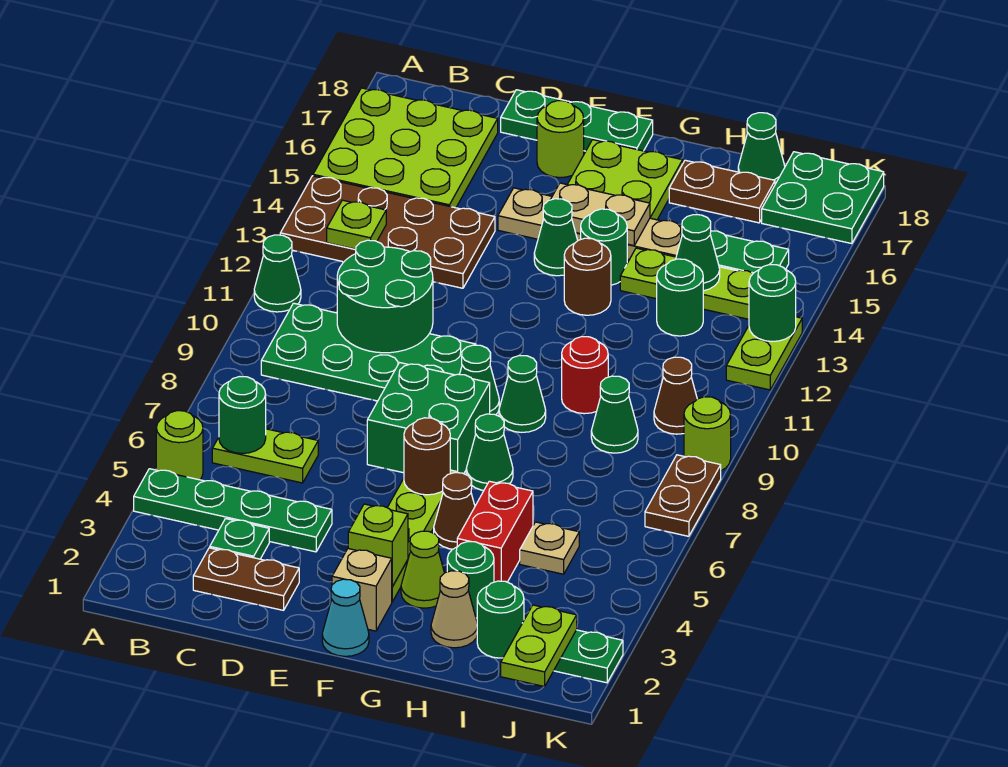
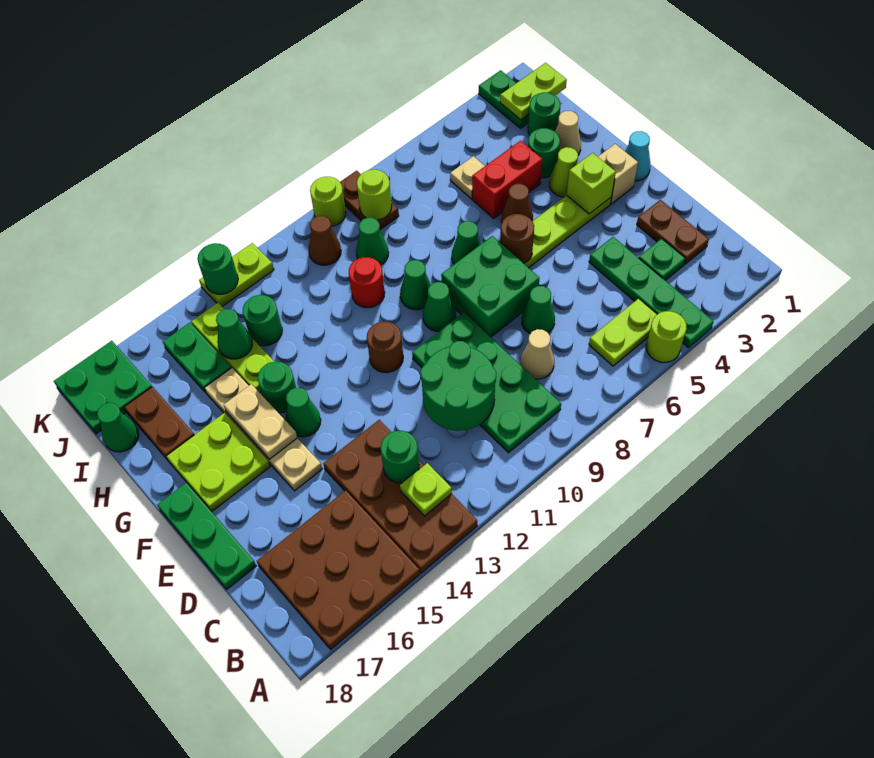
green 1x1 cone [254,235,301,312] -> green 1x1 cone moved to [522,286,555,334]
lime 3x3 plate [313,88,498,208] -> brown 3x3 plate [257,490,420,649]
lime 1x2 plate [212,429,318,483] -> lime 1x2 plate turned to [589,298,657,366]
green 1x1 round brick [219,377,266,454] -> green 1x1 round brick moved to [381,431,419,483]
none -> tan 1x1 cone [520,329,554,379]
lime 1x1 round brick [537,101,584,178] -> lime 1x1 round brick moved to [357,170,392,220]
brown 1x1 round brick [564,238,611,315] -> brown 1x1 round brick moved to [367,322,403,373]
brown 1x2 plate [645,455,721,536] -> brown 1x2 plate turned to [340,171,399,229]

